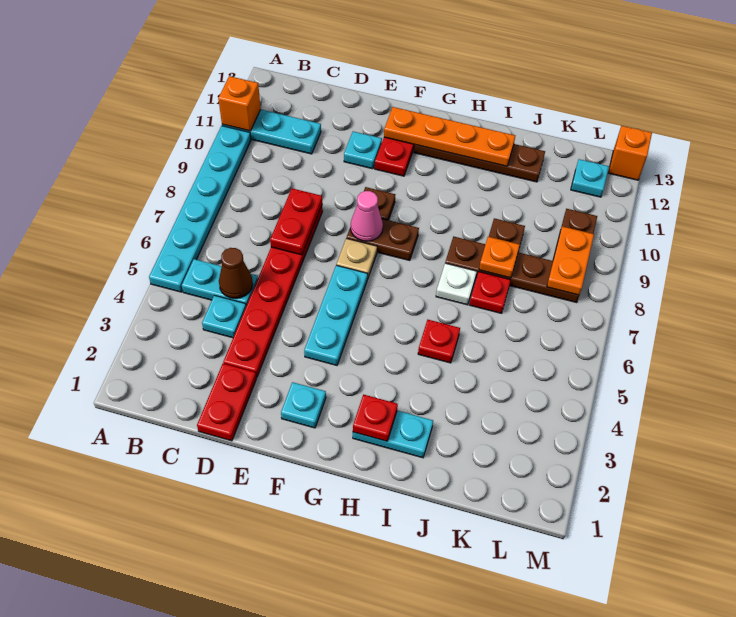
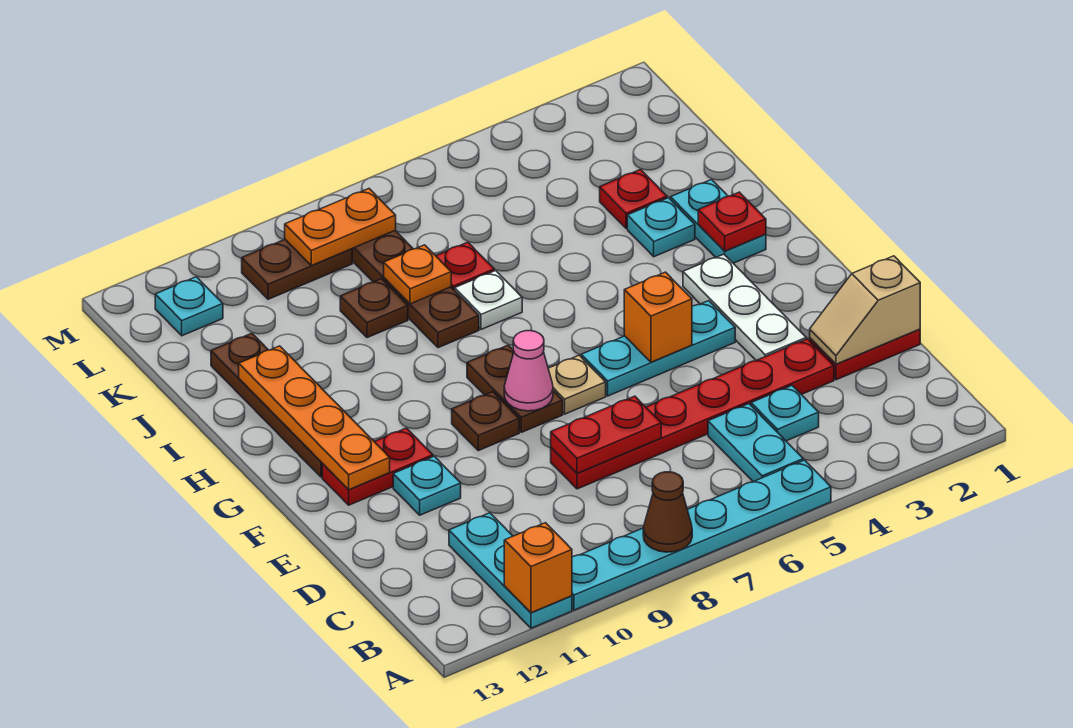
brown 1x1 cone [219,248,253,298] -> brown 1x1 cone moved to [643,472,692,552]
none -> tan 1x2 slope [810,256,920,364]
none -> white 1x3 plate [683,254,806,360]
cyan 1x1 plate [281,382,326,428] -> cyan 1x1 plate moved to [627,198,695,257]
red 1x1 plate [418,320,460,363] -> red 1x1 plate moved to [600,170,667,228]
orange 1x1 brick [608,126,652,180] -> orange 1x1 brick moved to [624,272,692,362]

